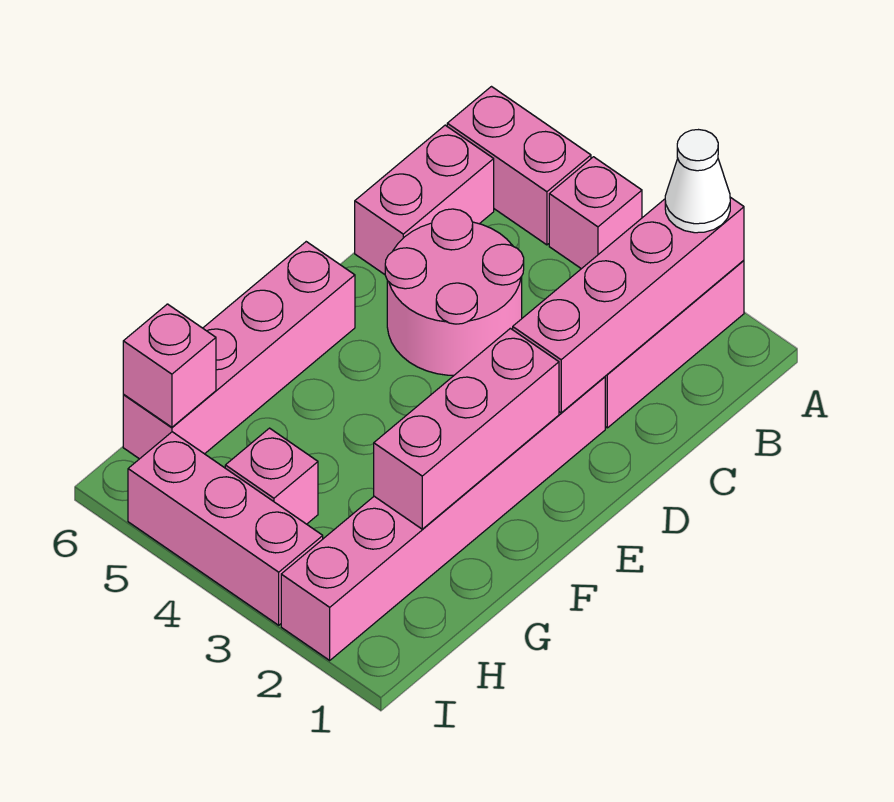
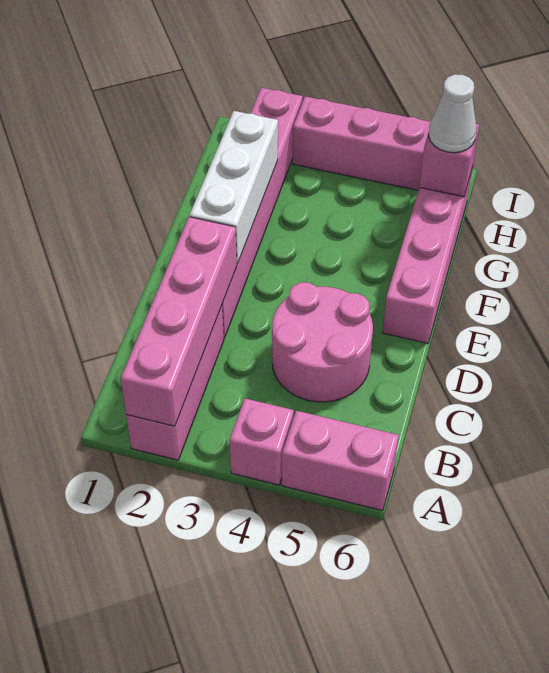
white 1x1 cone [665,130,730,233] -> white 1x1 cone moved to [429,74,477,153]
pink 1x2 brick [355,125,494,274] -> none
pink 1x3 brick [374,328,559,529] -> white 1x3 brick [189,111,278,264]
pink 1x1 brick [225,428,318,524] -> none

